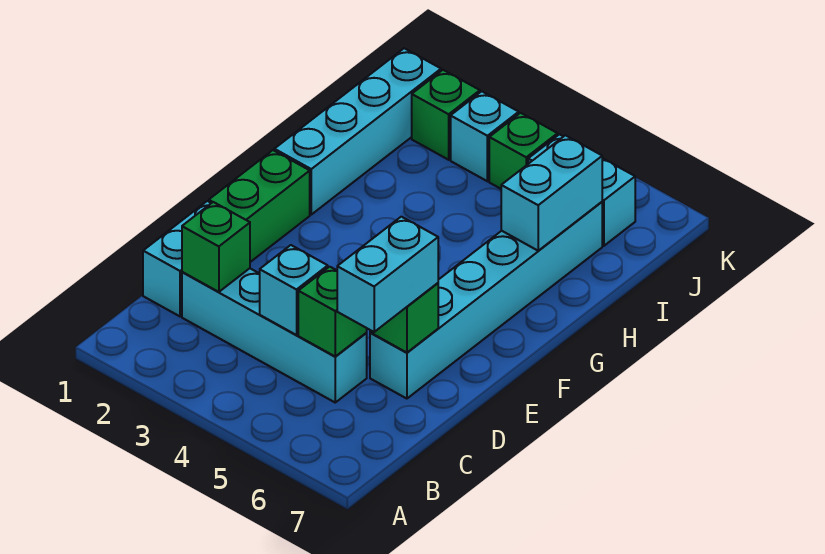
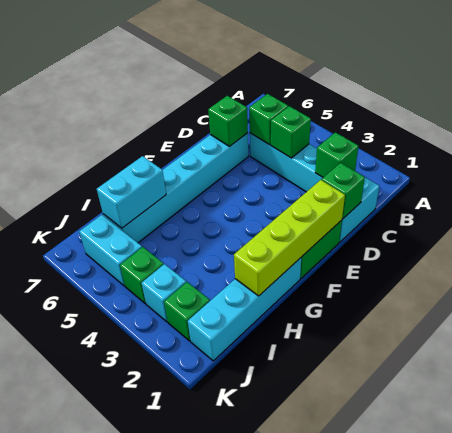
cyan 1x1 brick [260,245,328,335] -> green 1x1 brick [271,106,311,158]
cyan 1x2 brick [337,217,438,332] -> none
none -> green 1x1 brick [322,163,365,219]
none -> lime 1x4 brick [234,180,345,296]

